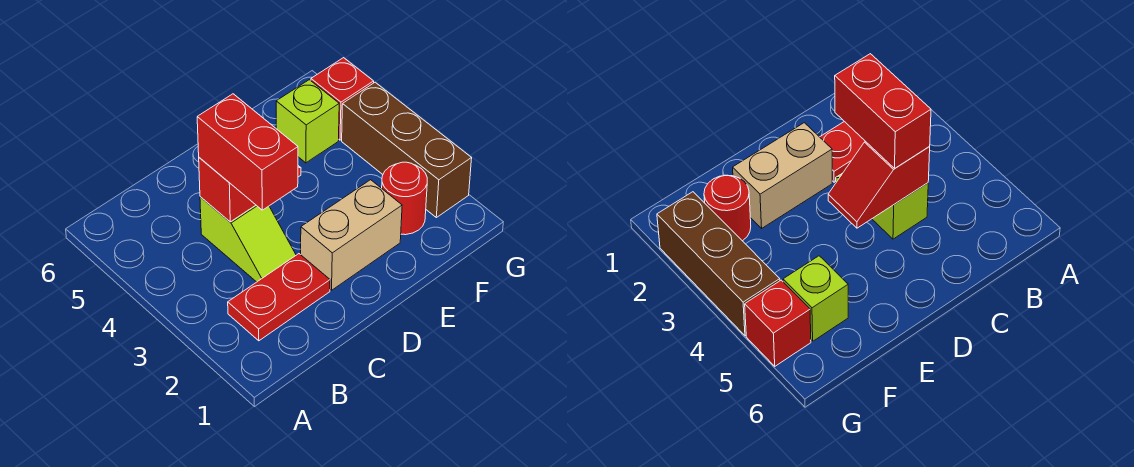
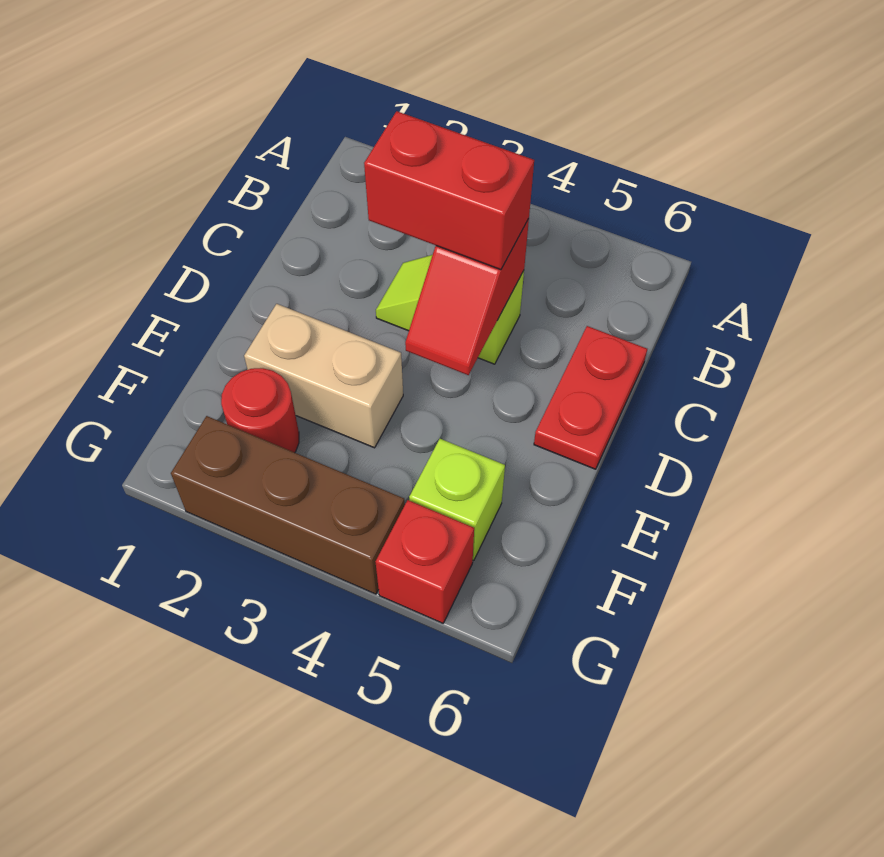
red 1x2 plate [228,254,330,341] -> red 1x2 plate moved to [534,326,647,469]
tan 1x2 brick [301,180,402,290] -> tan 1x2 brick turned to [244,304,403,448]

